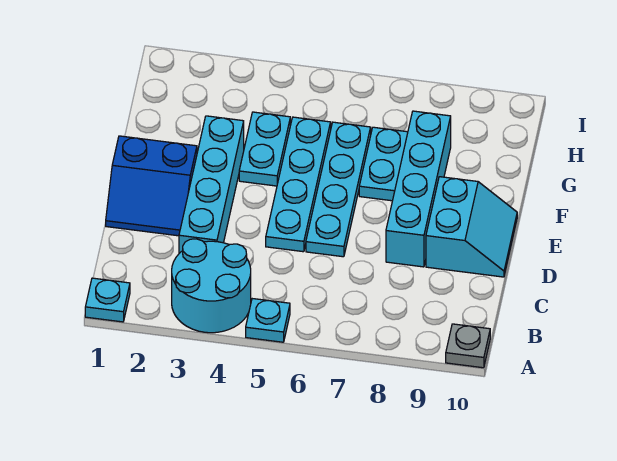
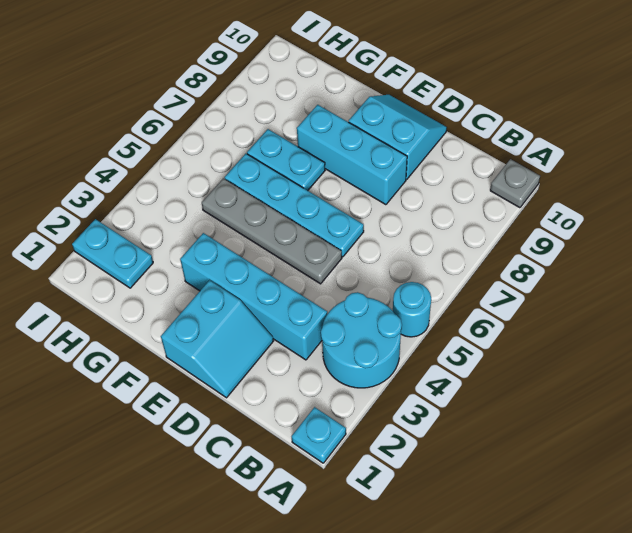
cyan 1x1 plate [246,299,290,342] -> cyan 1x1 round brick [393,282,431,337]
blue 2x2 slope [106,136,197,236] -> cyan 2x2 slope [161,280,273,398]
cyan 1x4 plate [266,117,331,252] -> grey 1x4 plate [202,178,342,284]
cyan 1x4 brick [386,111,451,267] -> cyan 1x3 brick [297,105,407,205]
cyan 1x2 plate [239,112,290,186] -> cyan 1x2 plate moved to [72,219,153,288]

